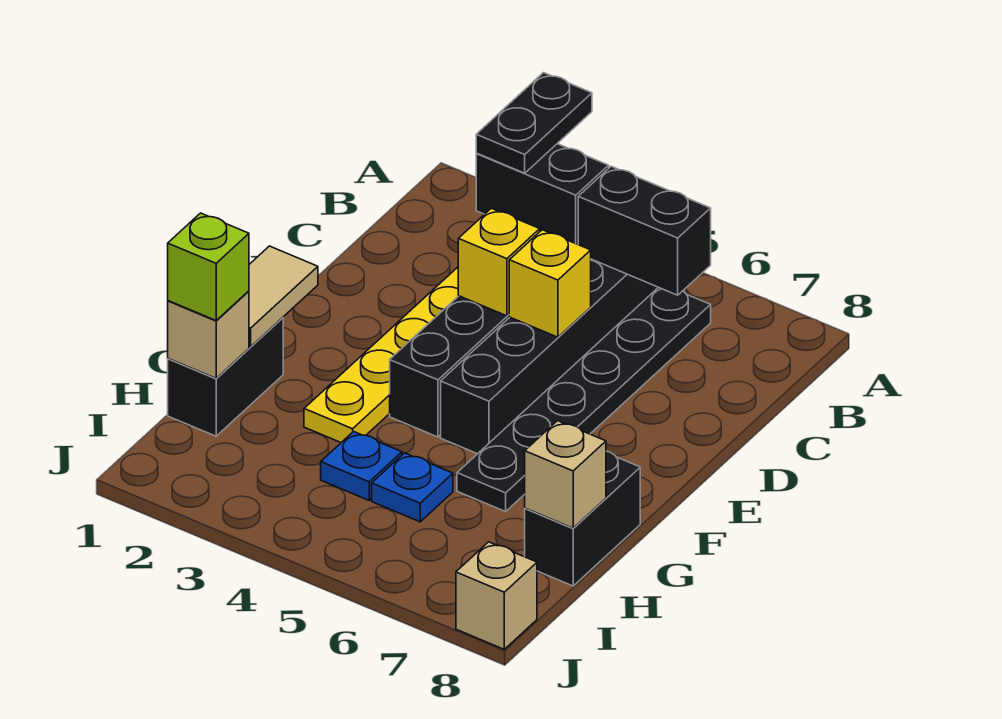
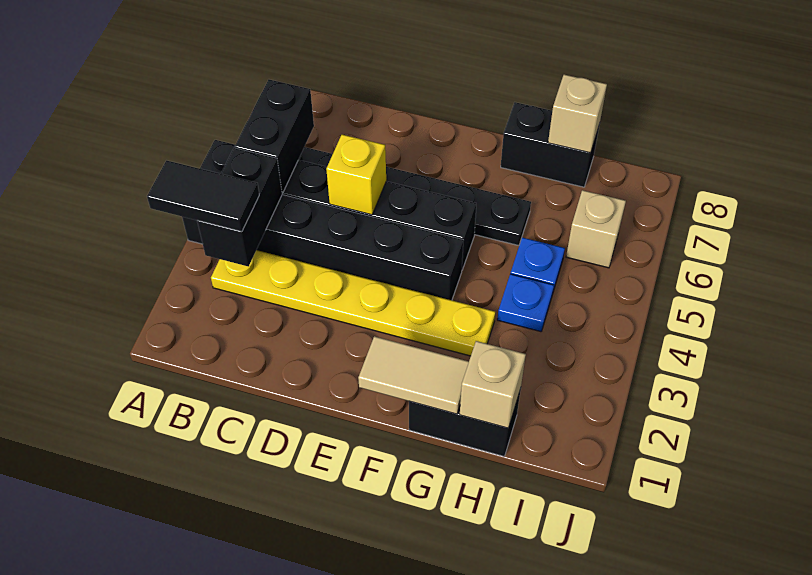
black 1x2 plate [476,73,592,173] -> black 1x2 tile [147,161,259,232]
yellow 1x1 brick [458,208,540,316] -> none
lime 1x1 brick [168,213,249,321] -> none
tan 1x1 brick [456,542,537,649] -> tan 1x1 brick moved to [566,190,626,268]

